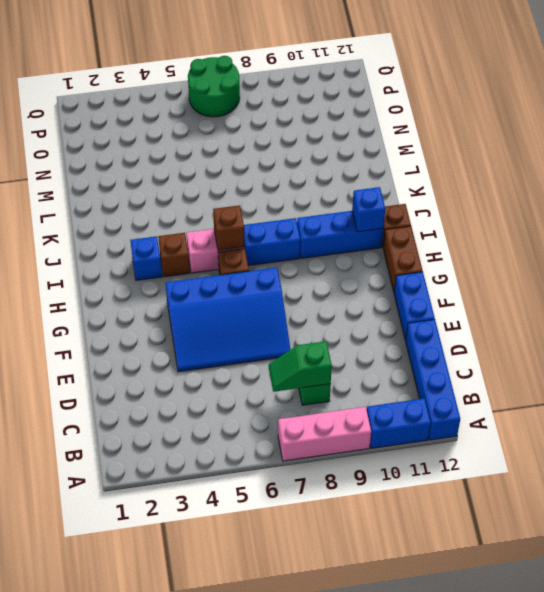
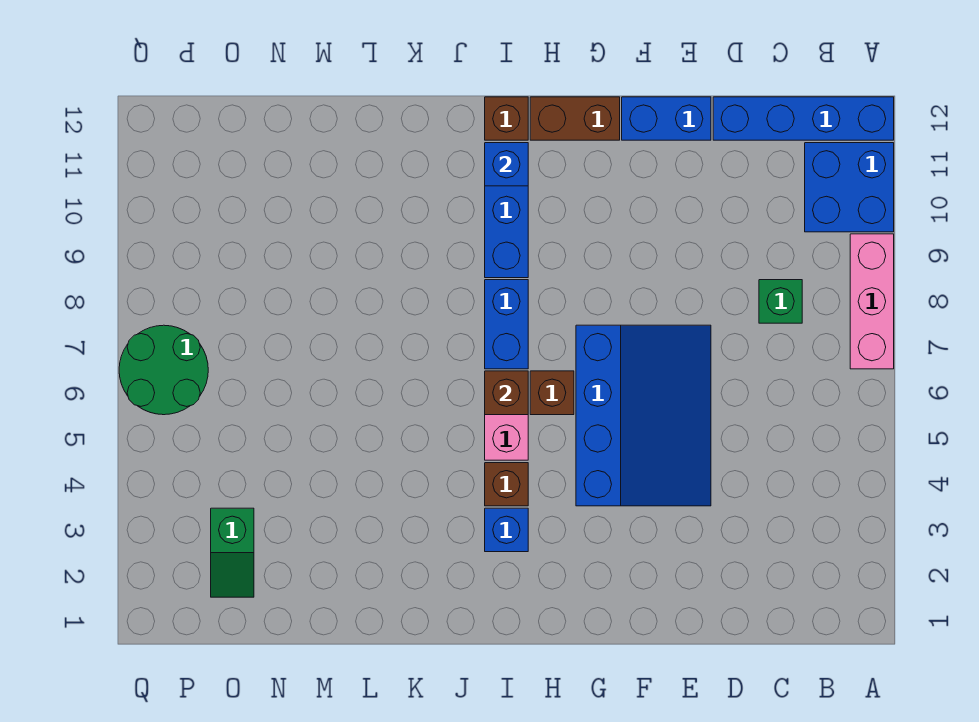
blue 1x2 brick [367,398,431,448] -> blue 2x2 brick [805,143,894,232]
green 1x2 slope [269,341,332,392] -> green 1x2 slope moved to [211,508,254,597]

